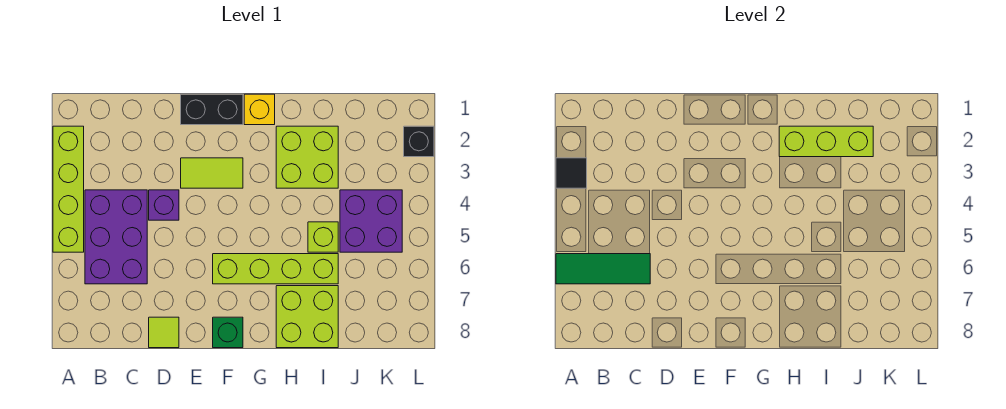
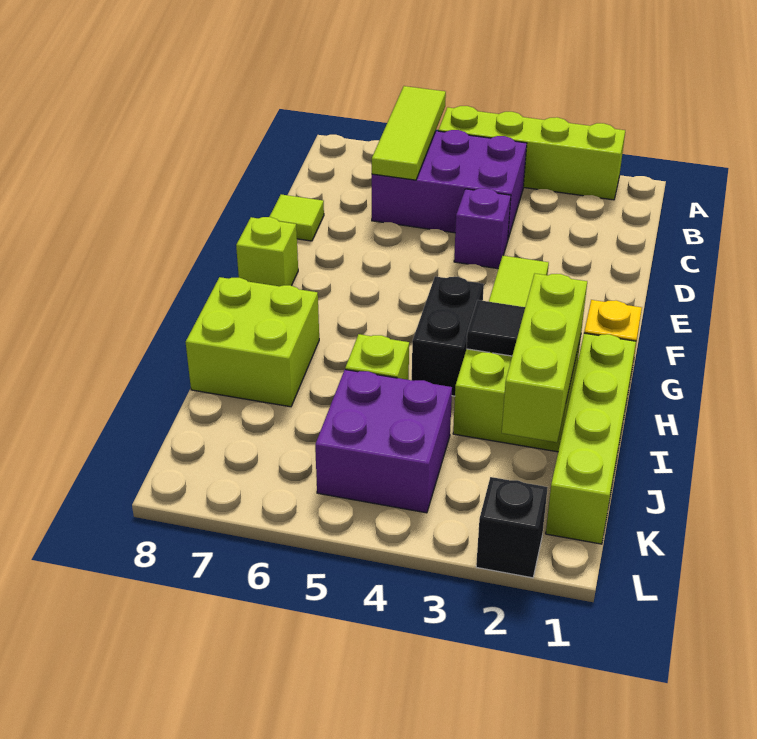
black 1x1 tile [556,158,587,188] -> black 1x1 tile moved to [466,300,525,356]
green 1x3 tile [556,254,650,284] -> lime 1x3 tile [372,86,446,180]
black 1x2 brick [181,94,243,125] -> black 1x2 brick moved to [412,276,484,396]
lime 1x4 brick [213,254,338,284] -> lime 1x4 brick moved to [546,333,636,544]
green 1x1 brick [213,317,243,348] -> lime 1x1 brick [236,217,298,286]

